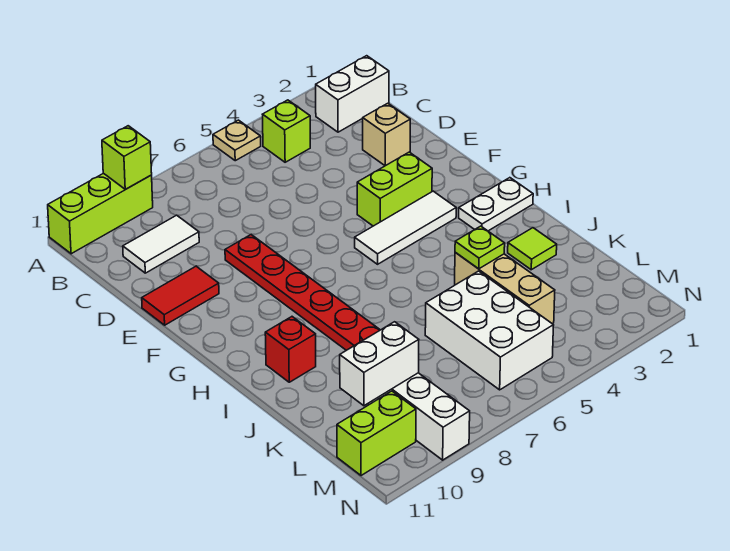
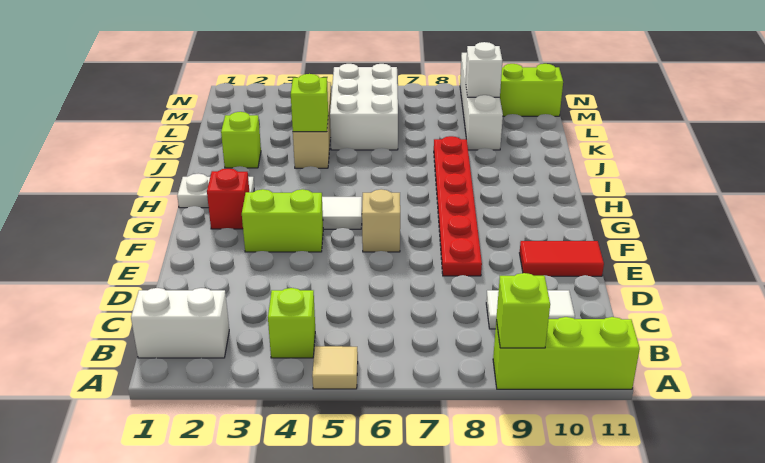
tan 1x1 plate [213,120,261,161] -> tan 1x1 tile [312,346,358,389]
tan 1x1 brick [363,103,410,166] -> tan 1x1 brick moved to [362,189,400,252]
red 1x1 brick [265,317,316,382] -> red 1x1 brick moved to [207,168,249,229]
lime 1x1 tile [508,228,557,270] -> lime 1x1 brick [221,112,261,168]
lime 1x1 plate [455,226,505,269] -> lime 1x1 brick [291,74,328,132]
white 1x2 brick [340,322,419,406] -> white 1x1 brick [466,42,502,97]

